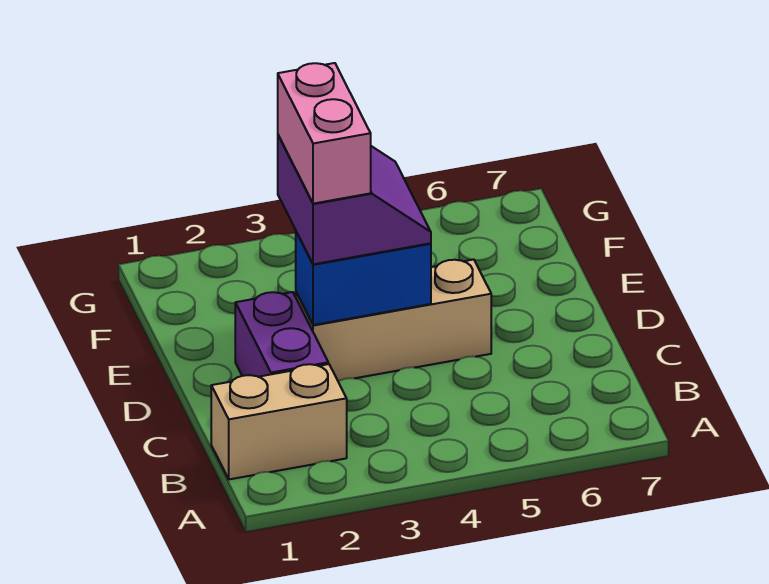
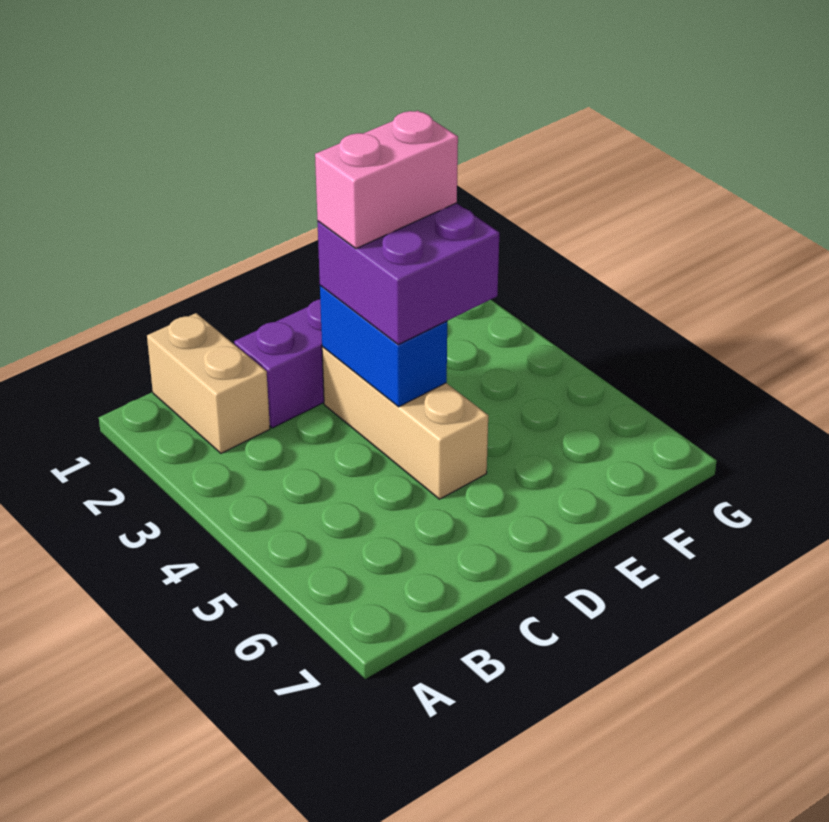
purple 2x2 slope [278,135,431,264] -> purple 2x2 brick [318,203,499,345]

